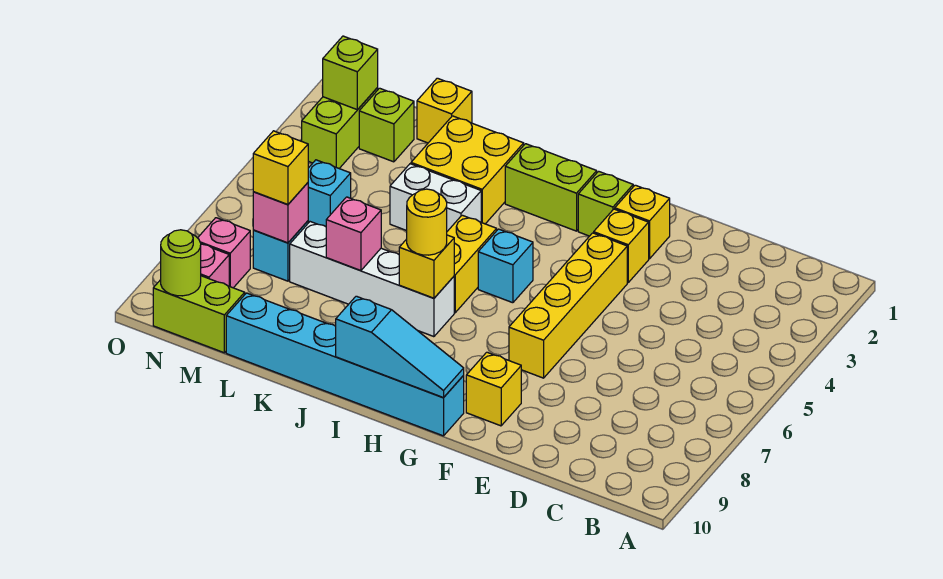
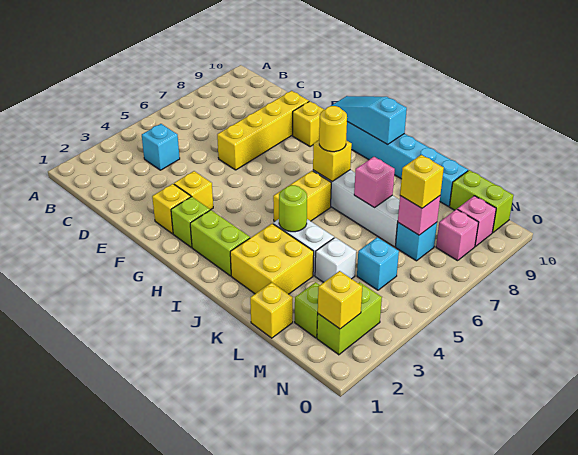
yellow 1x4 brick [509,233,627,378] -> yellow 1x4 brick moved to [217,91,309,170]
cyan 1x1 brick [478,229,533,303] -> cyan 1x1 brick moved to [142,124,180,170]
none -> white 1x1 brick [315,237,356,282]
lime 1x1 brick [323,36,378,110] -> yellow 1x1 brick [318,271,362,329]
lime 1x1 round brick [161,230,201,296] -> lime 1x1 round brick moved to [279,185,307,232]

